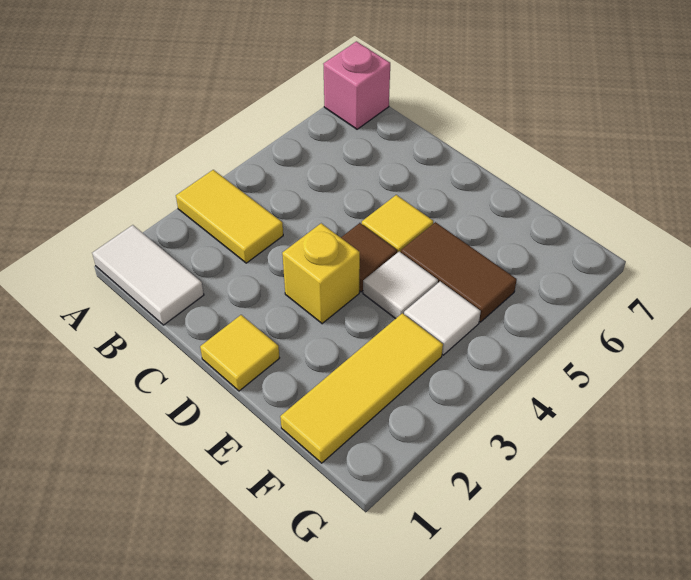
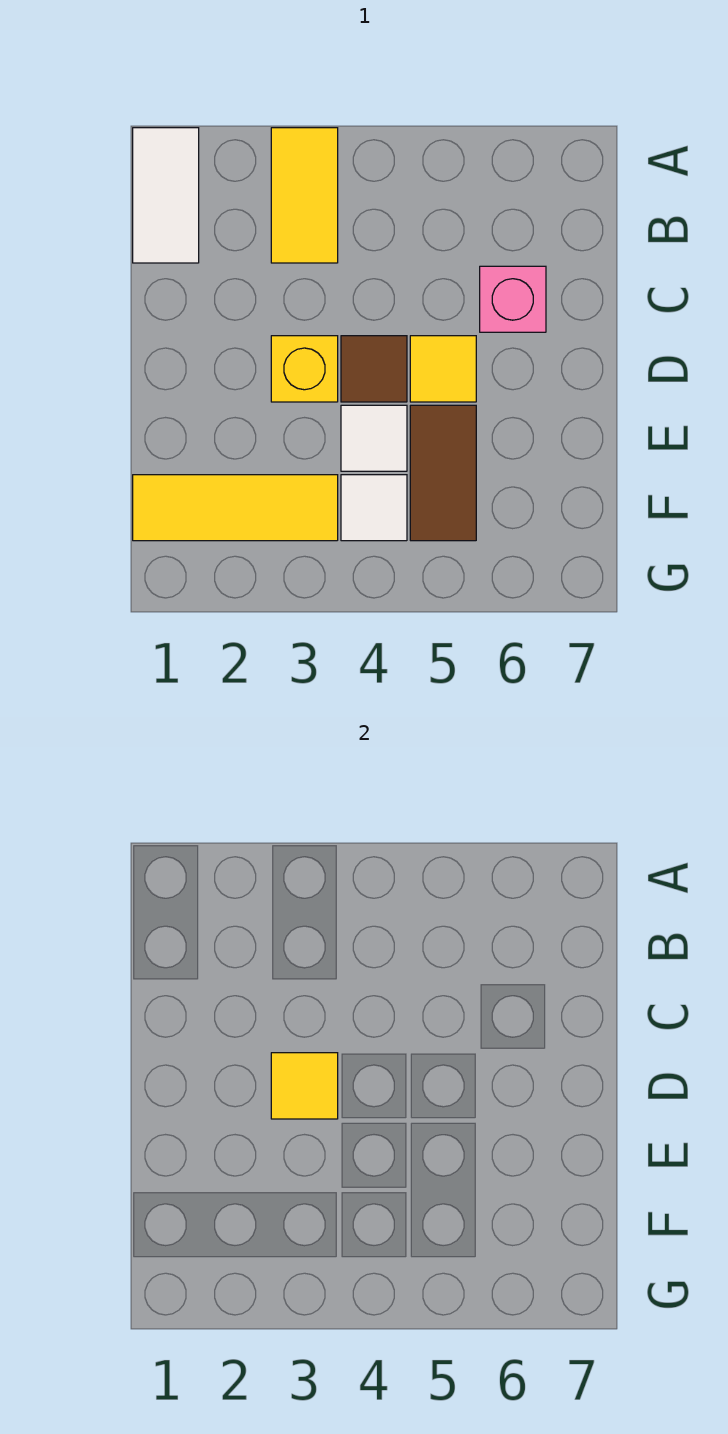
pink 1x1 brick [323,41,390,129] -> pink 1x1 brick moved to [480,266,546,332]
yellow 1x1 tile [200,315,279,391] -> yellow 1x1 tile moved to [271,1053,338,1119]

